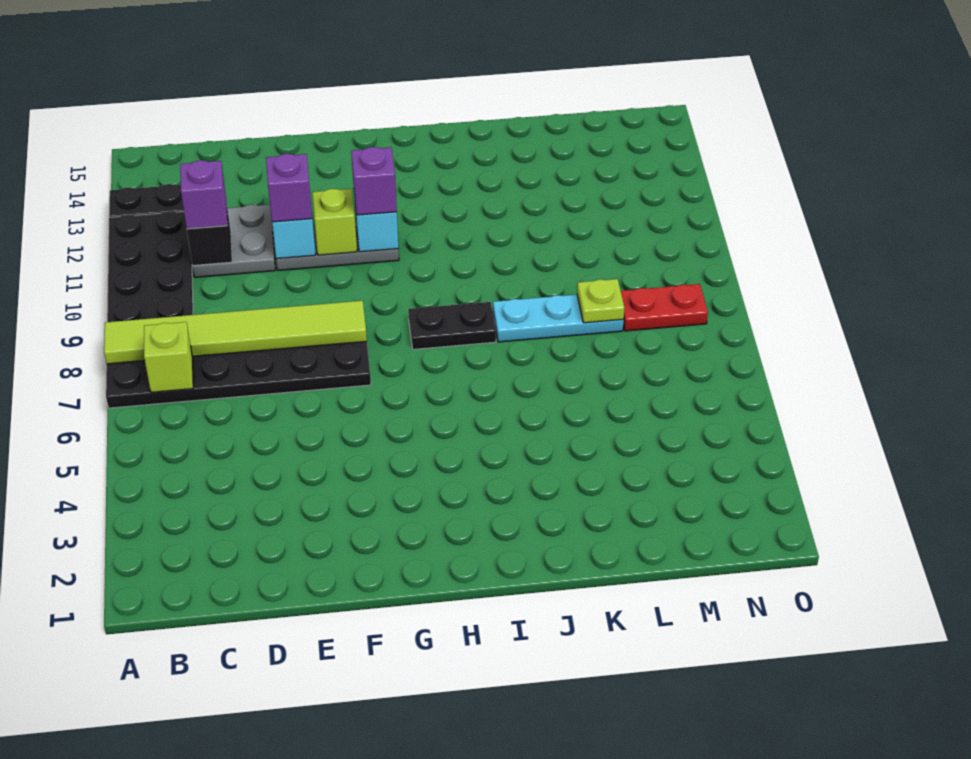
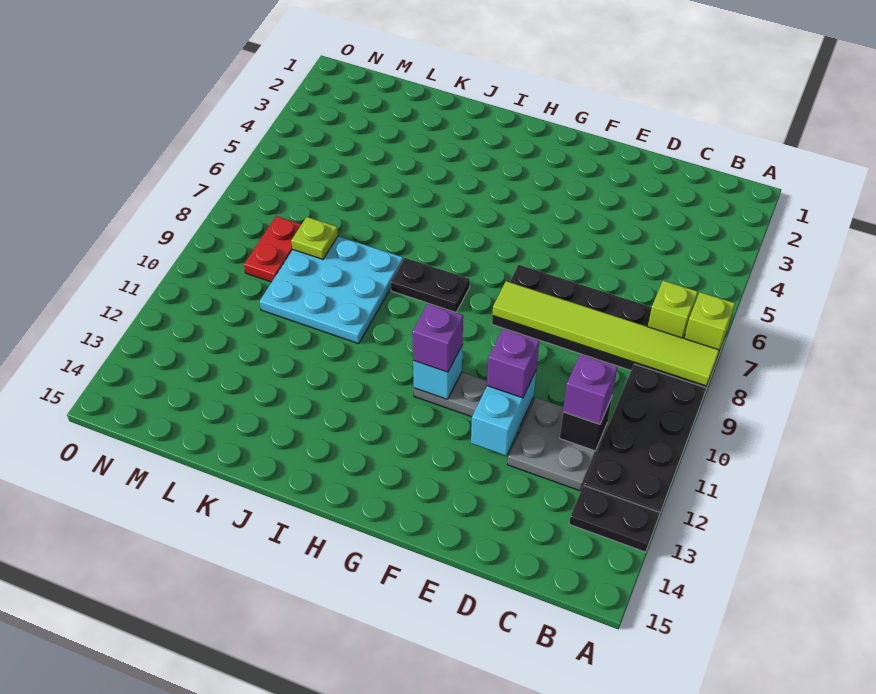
lime 1x1 brick [312,189,357,255] -> lime 1x1 brick moved to [684,292,735,354]
cyan 1x3 plate [493,294,624,342] -> cyan 3x3 plate [260,236,403,344]
red 1x2 plate [621,284,708,331] -> red 1x2 plate turned to [244,216,302,282]

